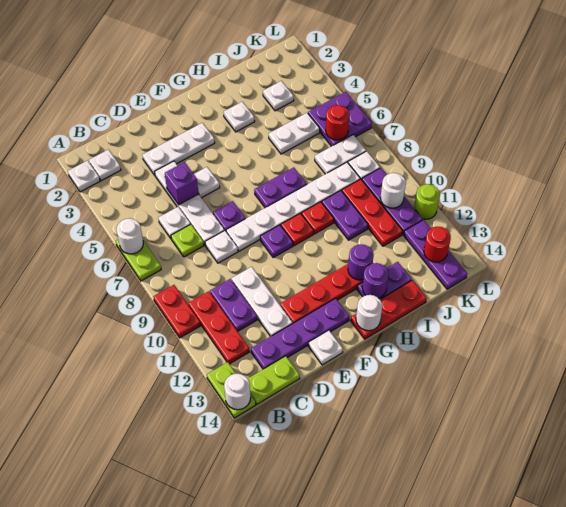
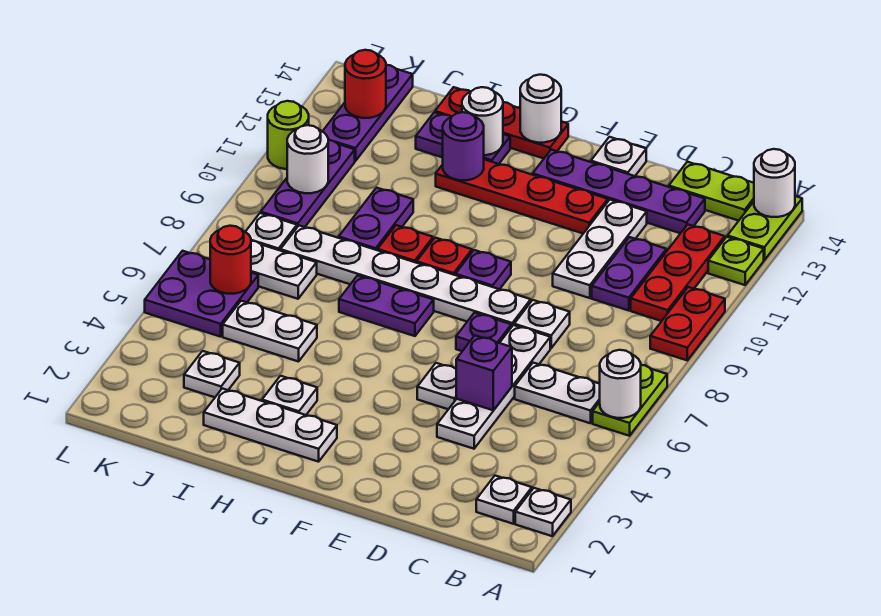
white 1x1 plate [158,207,190,238] -> white 1x2 plate [515,363,600,423]
lime 1x1 plate [171,224,204,257] -> lime 1x1 plate moved to [708,237,764,285]
white 1x3 plate [142,123,215,175] -> white 1x3 plate moved to [204,388,337,462]
purple 1x1 round brick [362,263,389,298] -> white 1x1 round brick [462,87,503,155]
red 1x3 plate [342,179,403,246] -> none

